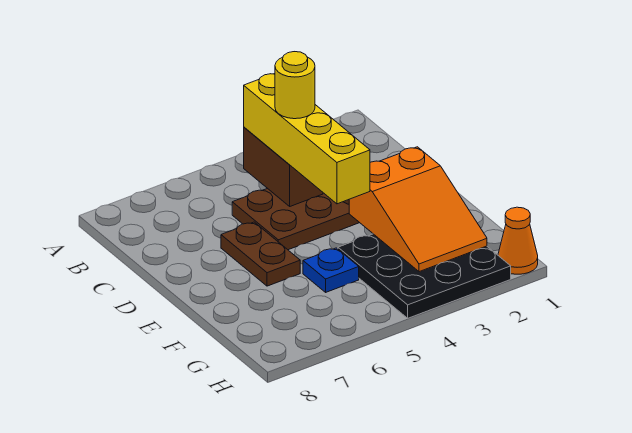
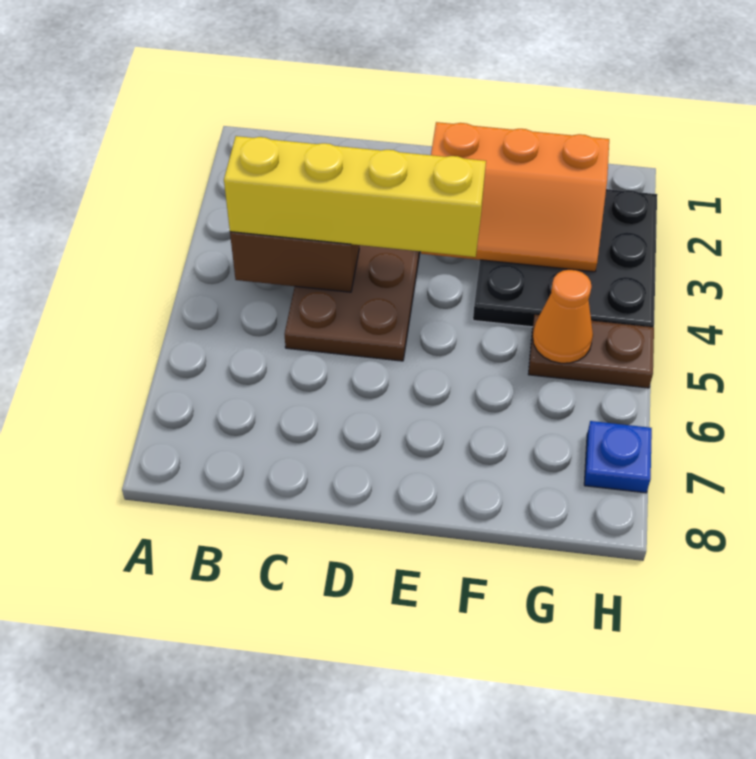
yellow 1x1 round brick [275,52,315,119] -> none
brown 1x2 plate [221,222,300,286] -> brown 1x2 plate moved to [528,315,654,388]
orange 2x3 slope [349,147,487,272] -> orange 2x3 slope turned to [421,122,609,272]
blue 1x1 plate [303,248,359,292] -> blue 1x1 plate moved to [584,421,652,493]
orange 1x1 cone [498,207,538,274] -> orange 1x1 cone moved to [533,270,593,363]

